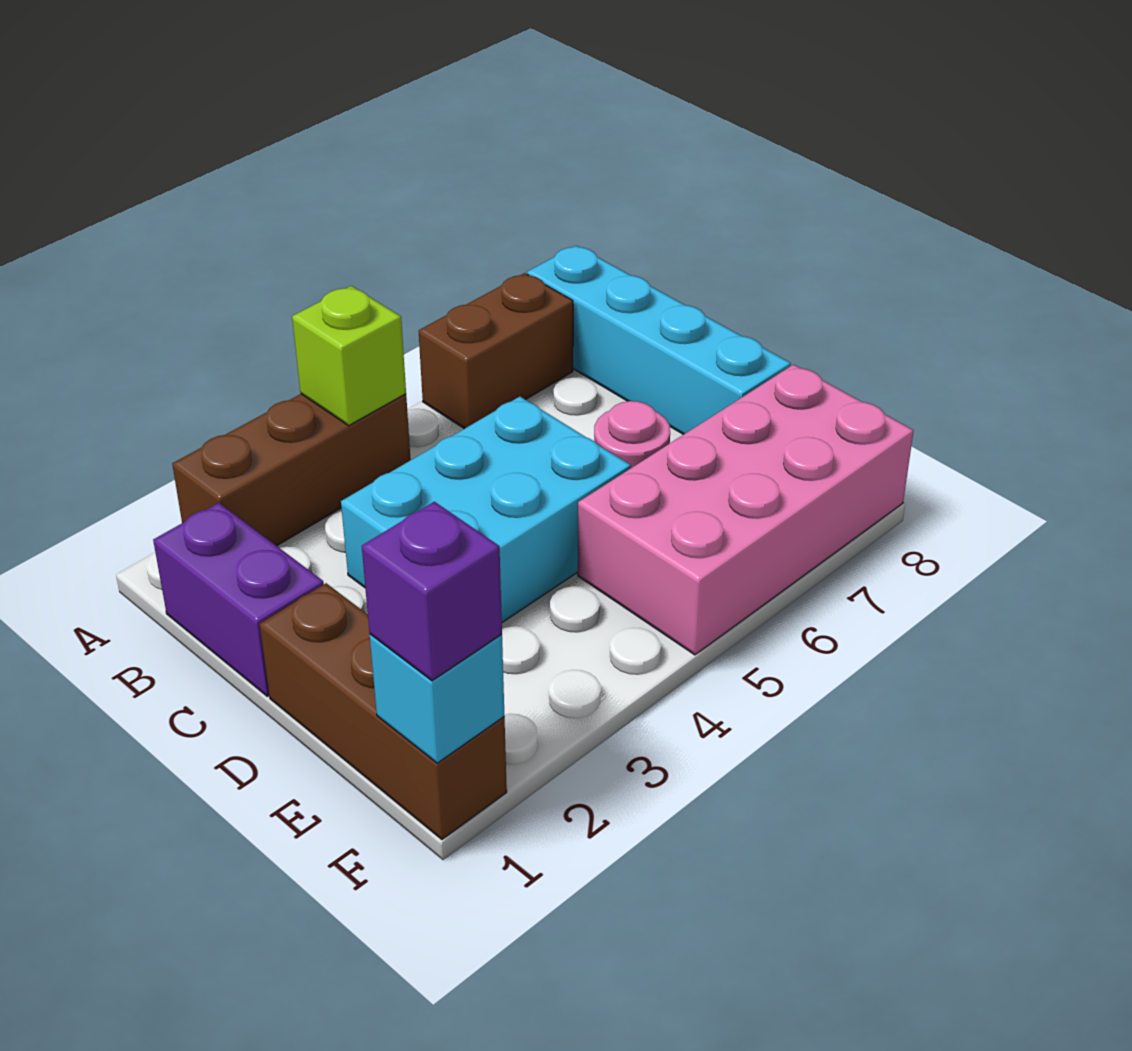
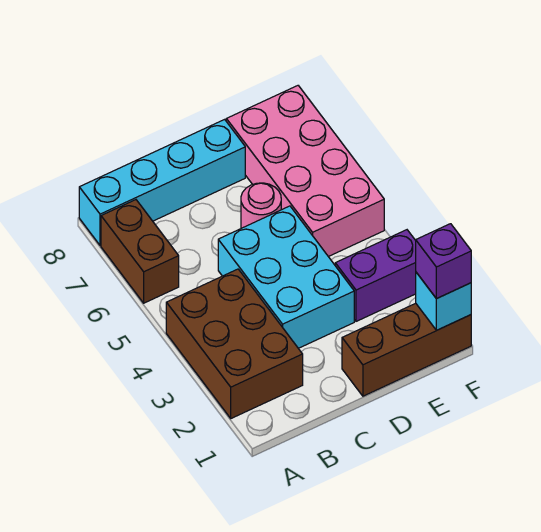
brown 1x3 brick [172,394,411,546] -> brown 2x3 brick [166,269,303,418]
lime 1x1 brick [292,286,406,426] -> none
purple 1x2 brick [153,503,324,696] -> purple 1x2 brick moved to [335,230,416,321]

